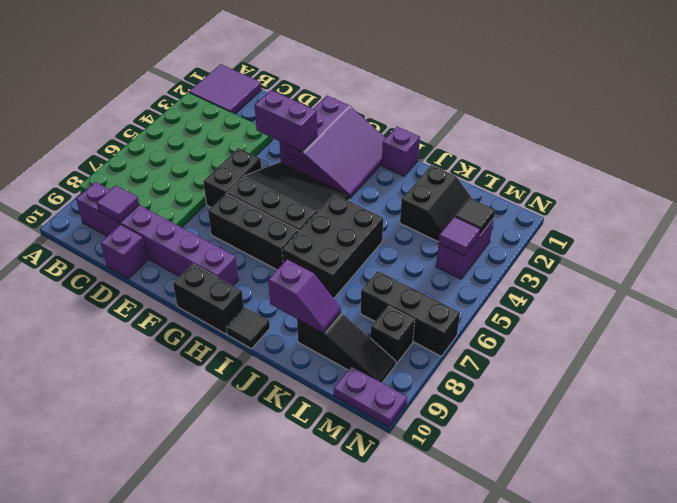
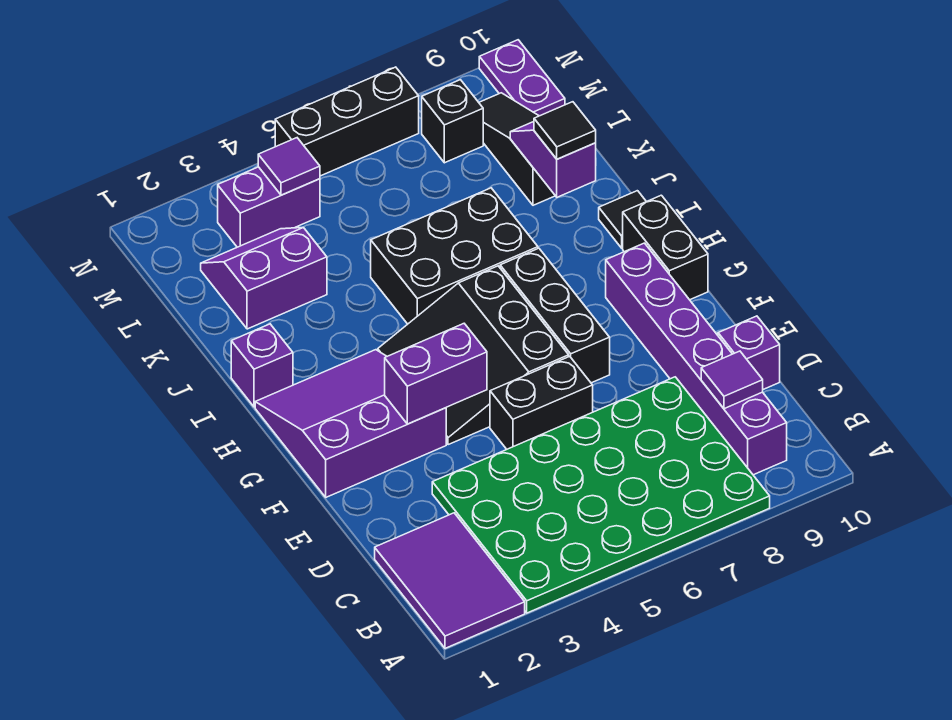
purple 2x2 tile [189,64,262,114] -> purple 2x3 tile [375,513,525,648]
purple 1x2 brick [255,90,317,152] -> purple 1x2 brick turned to [385,324,487,424]
black 2x2 slope [400,165,472,242] -> purple 2x2 slope [201,227,327,329]
black 1x3 brick [361,271,460,356] -> black 1x3 brick turned to [275,67,419,176]
black 1x1 tile [455,198,495,236] -> black 1x1 tile moved to [534,102,596,159]

